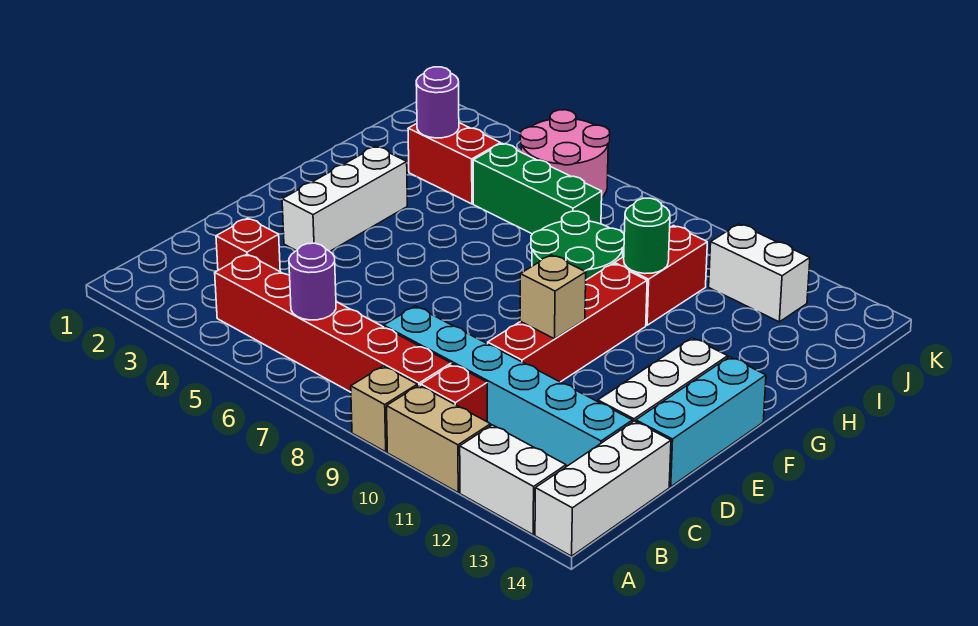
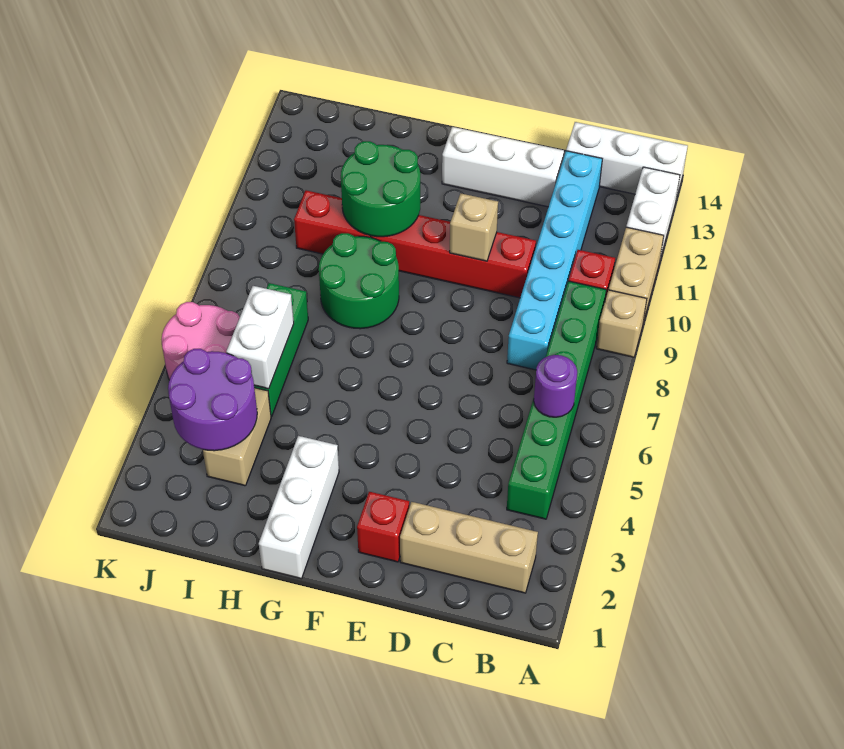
none -> tan 1x3 brick [400,502,538,593]
red 1x6 brick [215,254,451,392] -> green 1x6 brick [507,281,606,519]
red 1x1 brick [216,218,280,271] -> red 1x1 brick moved to [357,492,409,562]
cyan 1x3 brick [636,357,766,487] -> none
white 1x3 brick [282,147,407,251] -> white 1x3 brick turned to [259,436,339,579]
green 1x1 round brick [624,198,670,274] -> green 2x2 round brick [341,141,420,237]
red 1x2 brick [408,123,501,204] -> tan 1x2 brick [203,388,271,486]
purple 1x1 round brick [416,67,459,138] -> purple 2x2 round brick [168,349,257,451]
white 1x2 brick [709,224,810,322] -> white 1x2 brick moved to [226,286,294,389]

